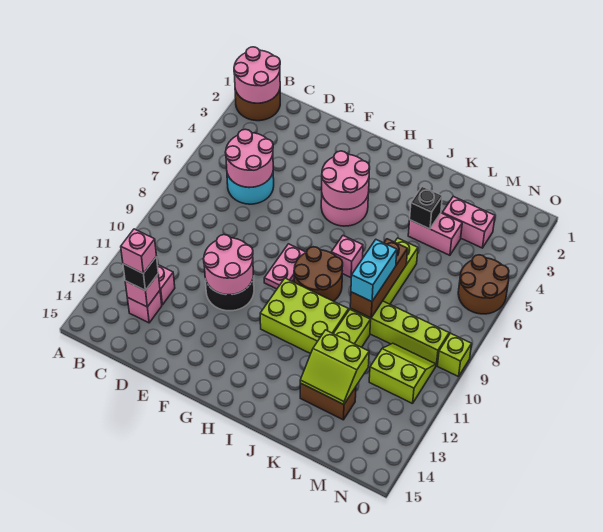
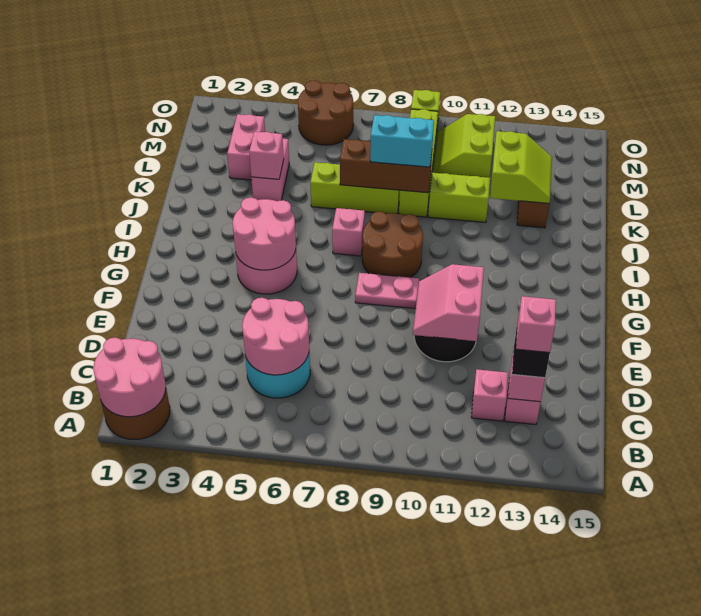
pink 2x2 round brick [203,235,253,295] -> pink 2x2 slope [413,264,484,341]
lime 2x3 brick [260,278,349,354] -> none
black 1x1 brick [410,187,442,229] -> pink 1x1 brick [249,132,284,179]

